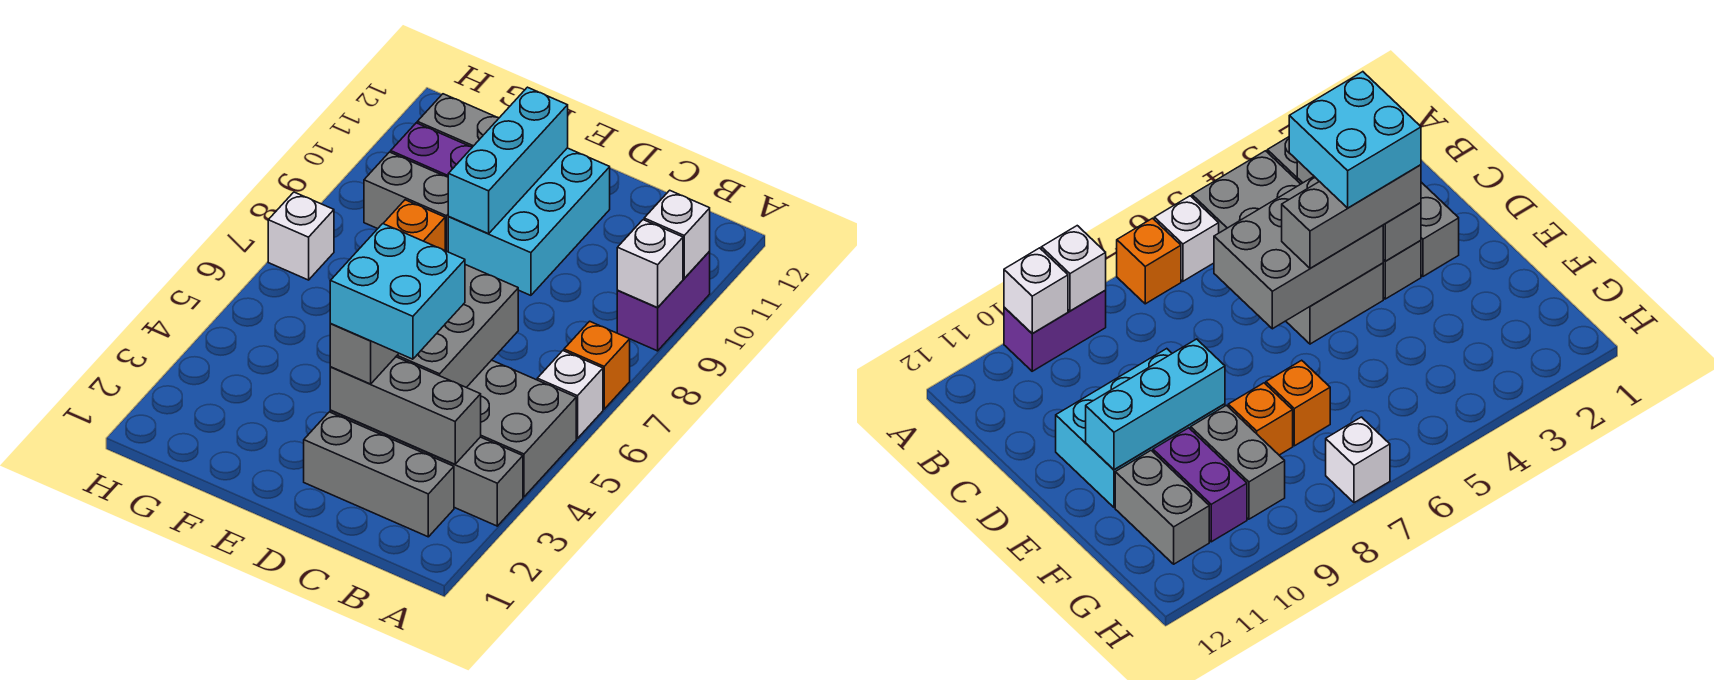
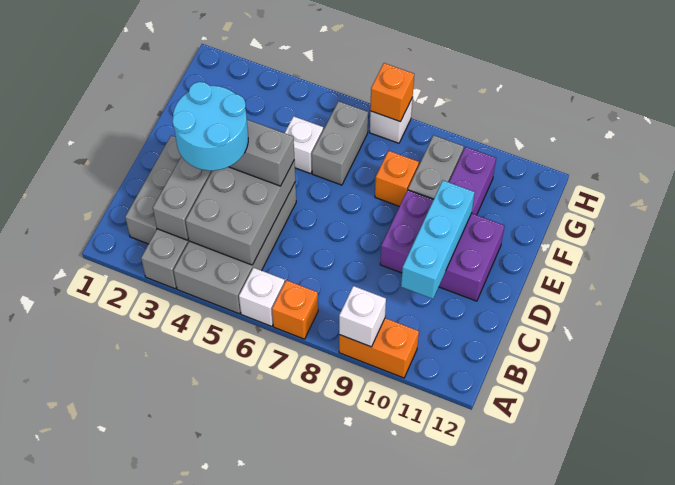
purple 1x2 brick [617,251,710,351] -> orange 1x2 brick [339,318,419,378]
white 1x1 brick [644,190,710,278] -> white 1x1 brick moved to [285,116,323,174]
cyan 2x2 brick [330,224,465,359] -> cyan 2x2 round brick [172,82,248,171]
grey 2x3 brick [396,265,518,387] -> grey 2x3 brick turned to [186,160,295,265]
cyan 2x3 brick [448,148,610,295] -> purple 2x3 brick [380,190,505,301]
cyan 1x3 brick [448,87,568,234] -> cyan 1x3 brick turned to [401,181,475,299]
orange 1x1 brick [1266,360,1330,446] -> orange 1x1 brick moved to [370,63,414,122]
grey 1x2 brick [417,94,499,147] -> grey 1x2 brick moved to [312,101,368,185]

